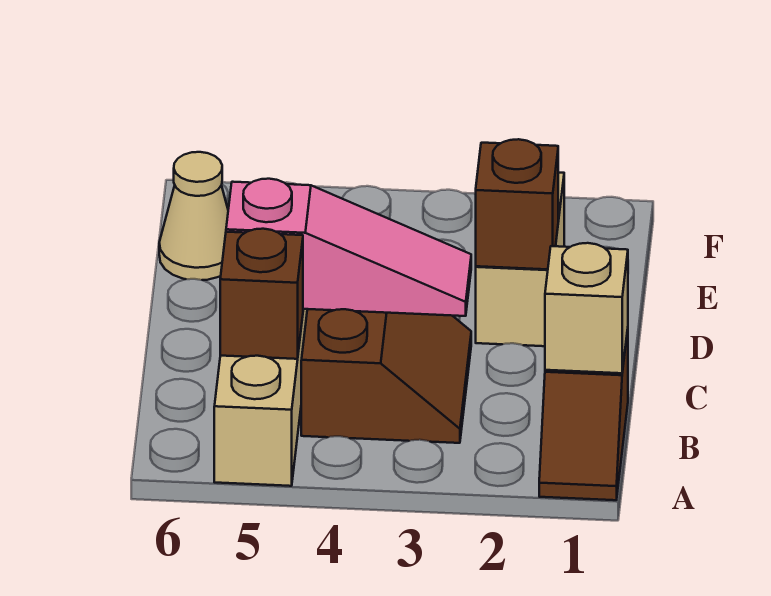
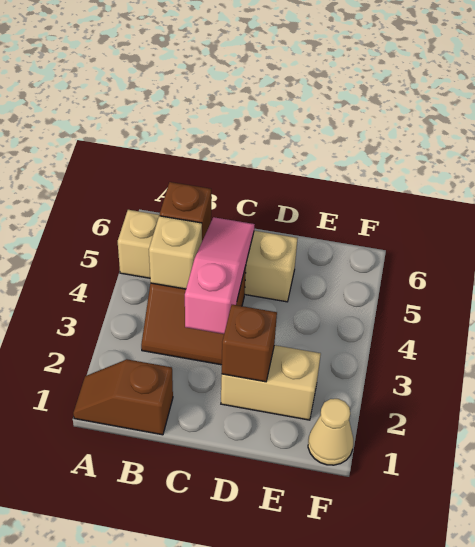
tan 1x1 brick [545,243,628,373] -> tan 1x1 brick moved to [149,216,202,289]
pink 1x3 slope [226,179,471,316] -> pink 1x3 slope turned to [185,217,254,334]
tan 1x1 cone [159,152,228,280] -> tan 1x1 cone moved to [308,399,353,465]

